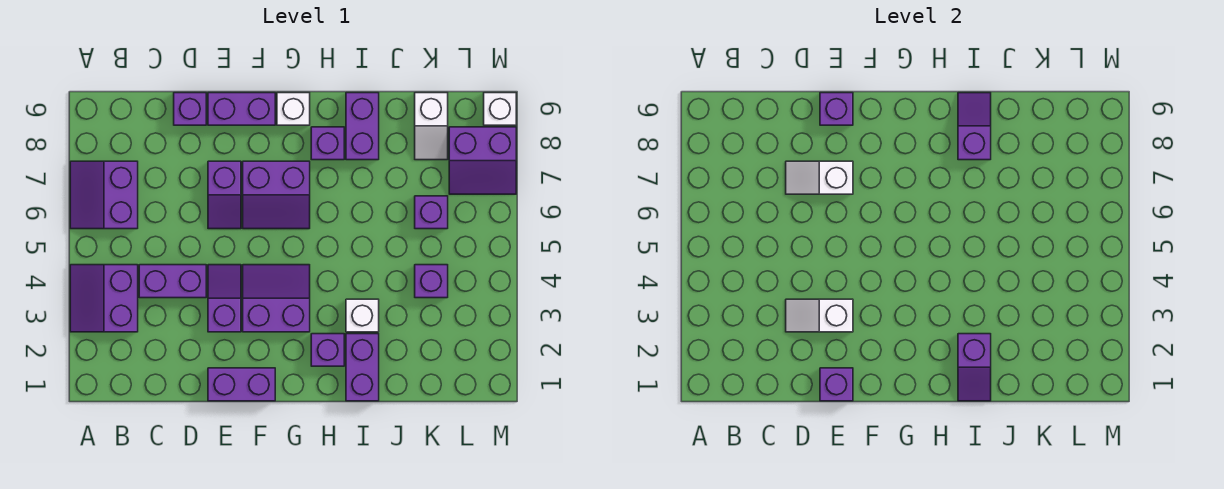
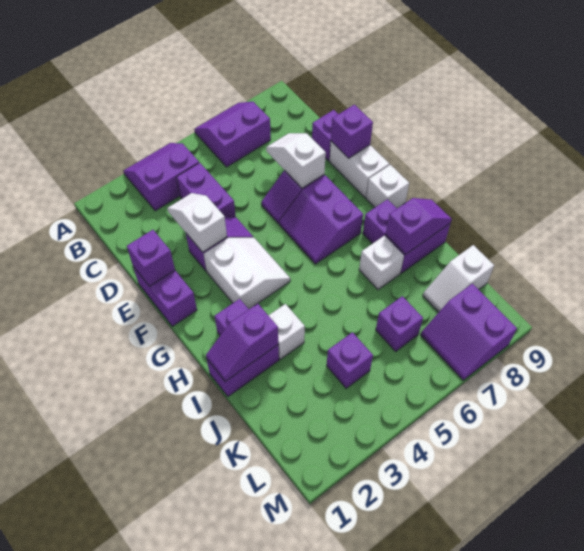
purple 1x2 brick [208,93,275,125] -> white 1x2 brick [330,141,389,198]
purple 2x2 slope [243,265,310,332] -> white 2x2 slope [204,238,290,309]
white 1x1 brick [484,93,516,125] -> white 1x1 brick moved to [359,236,404,290]

